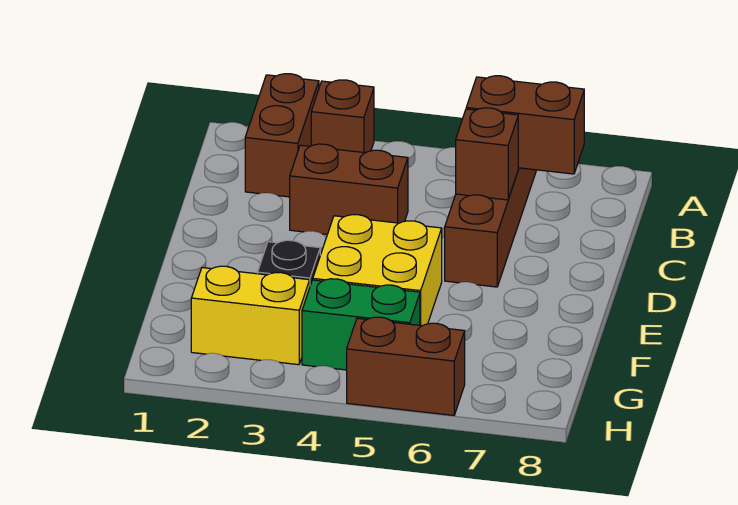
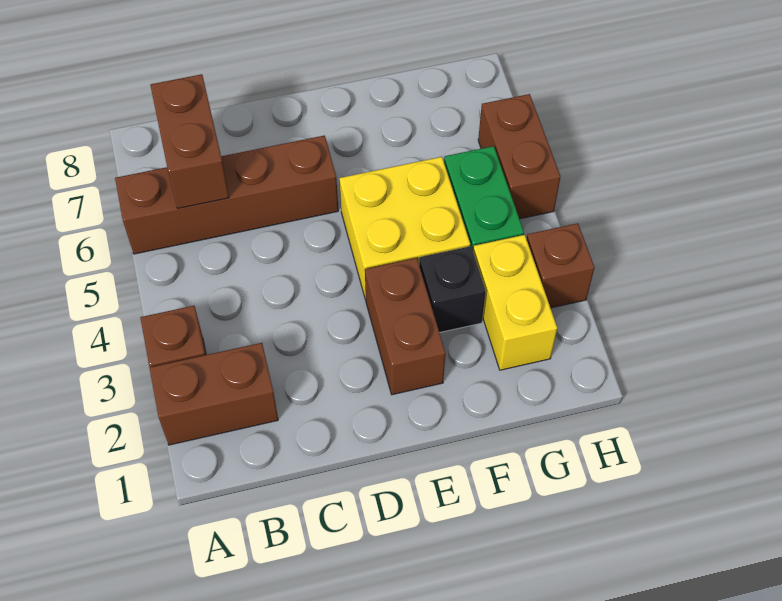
brown 1x2 brick [290,144,408,234] -> brown 1x2 brick moved to [365,258,446,395]
brown 1x1 brick [456,108,518,200] -> brown 1x1 brick moved to [527,223,595,308]

